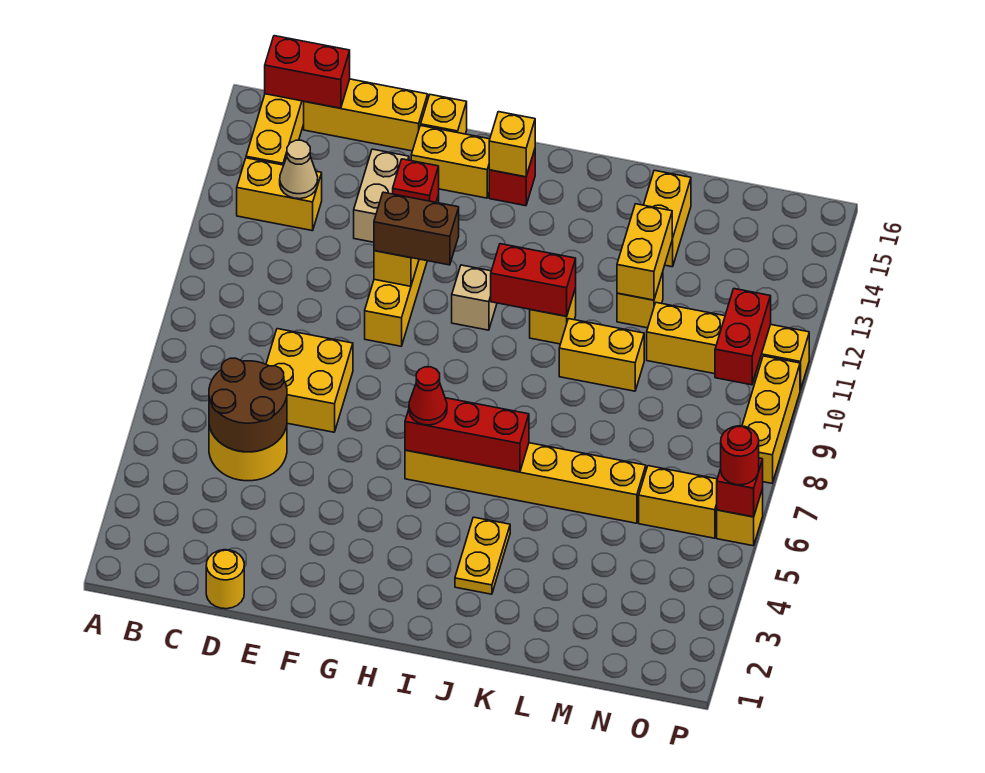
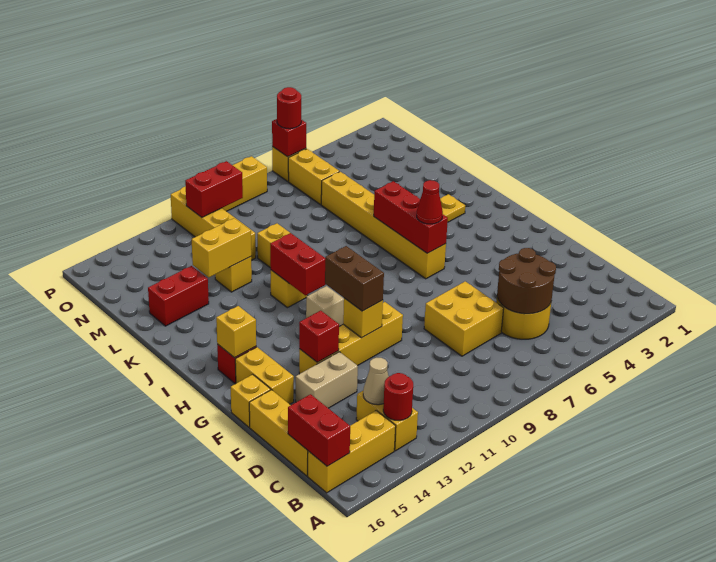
none -> red 1x1 round brick [383,373,413,420]
yellow 1x1 round brick [206,550,244,609] -> none
yellow 1x2 brick [644,170,691,267] -> red 1x2 brick [148,266,209,326]

